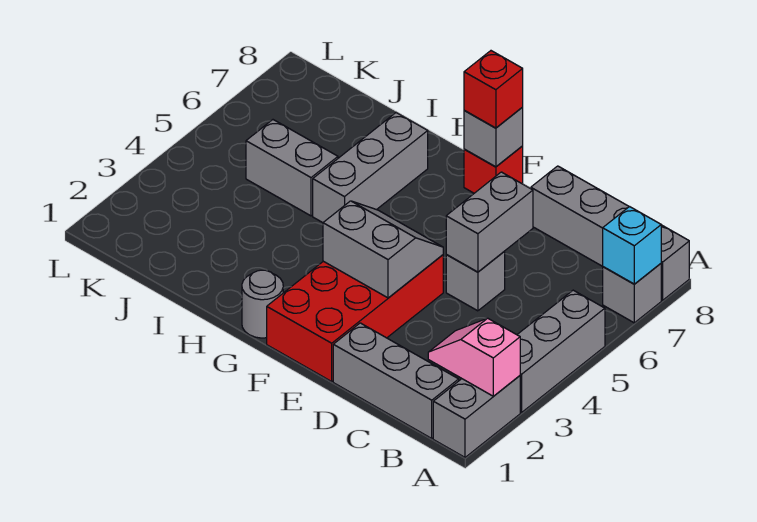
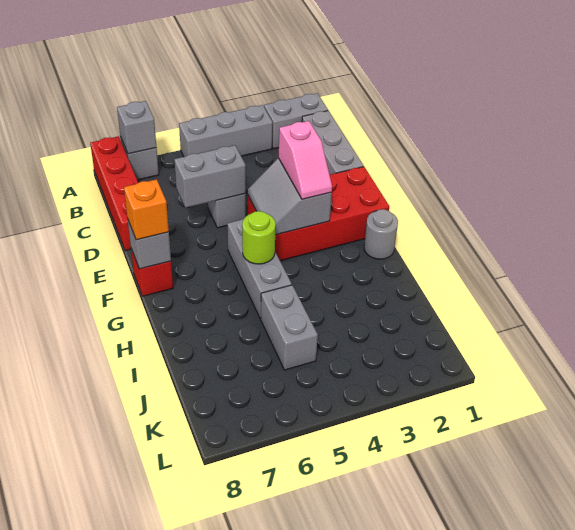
pink 1x2 slope [428,318,520,396] -> pink 1x2 slope moved to [279,121,332,199]
cyan 1x1 brick [603,207,661,284] -> grey 1x1 brick [117,101,156,154]
grey 1x4 brick [531,166,689,300] -> red 1x4 brick [90,136,138,251]
red 1x1 brick [464,51,523,128] -> orange 1x1 brick [124,179,169,240]
none -> lime 1x1 round brick [242,211,276,264]
grey 1x3 brick [313,113,428,223] -> grey 1x3 brick turned to [227,219,292,319]

